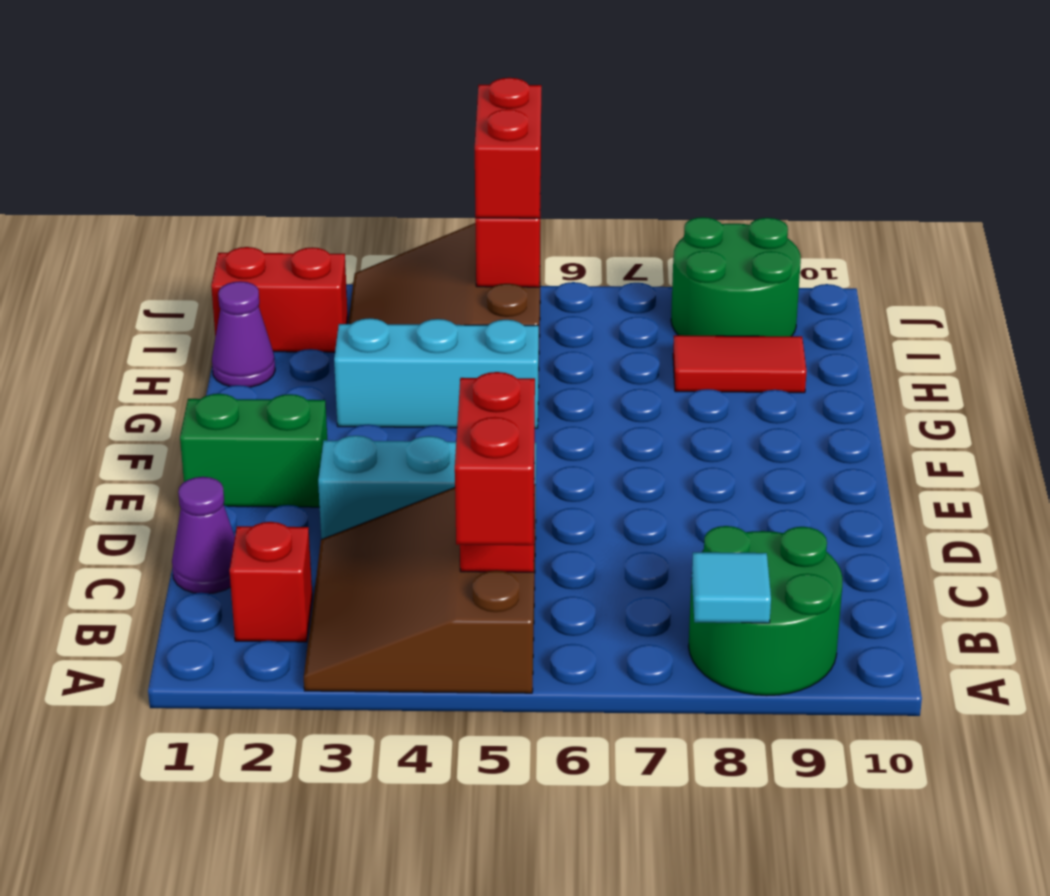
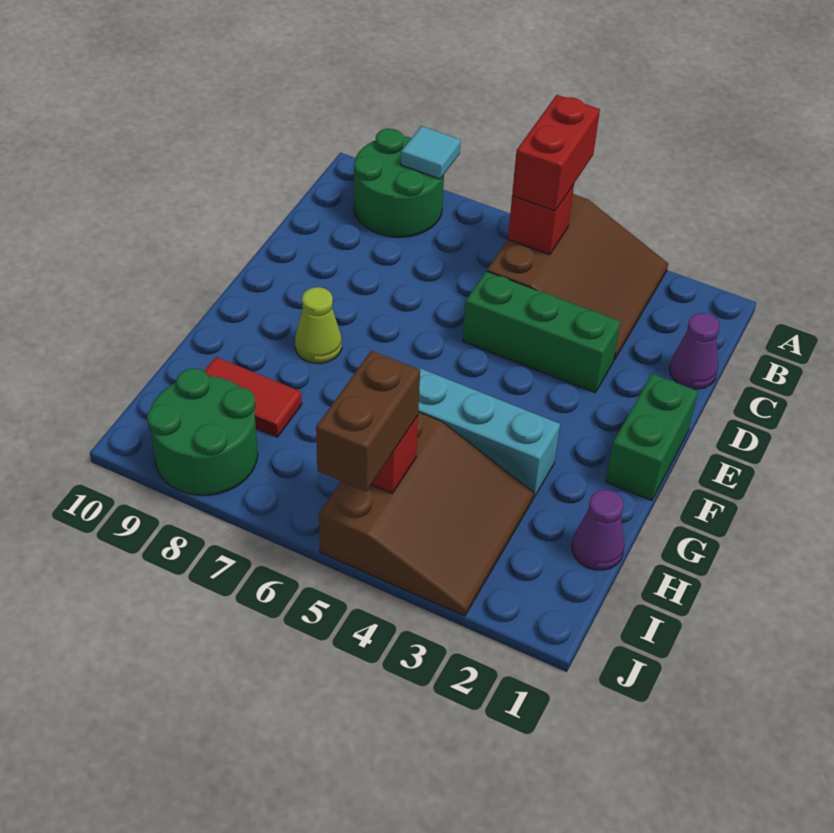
red 1x1 brick [229,522,312,642] -> none
cyan 1x3 brick [318,436,536,539] -> green 1x3 brick [463,271,621,393]
green 1x2 brick [180,394,327,507] -> green 1x2 brick turned to [606,374,698,501]
none -> lime 1x1 cone [295,287,342,364]
red 1x2 brick [211,247,348,352] -> none
red 1x2 brick [475,78,541,218] -> brown 1x2 brick [316,351,420,491]

